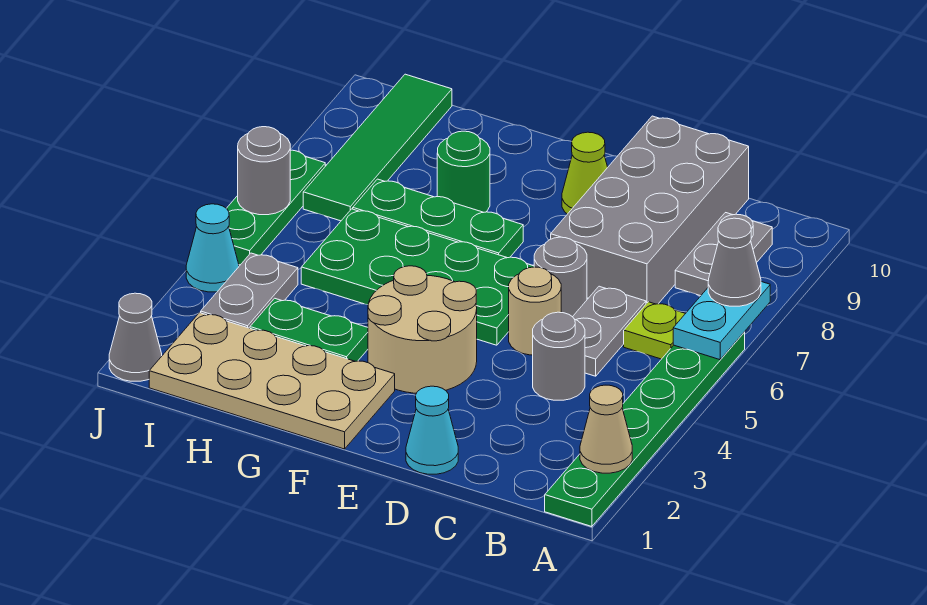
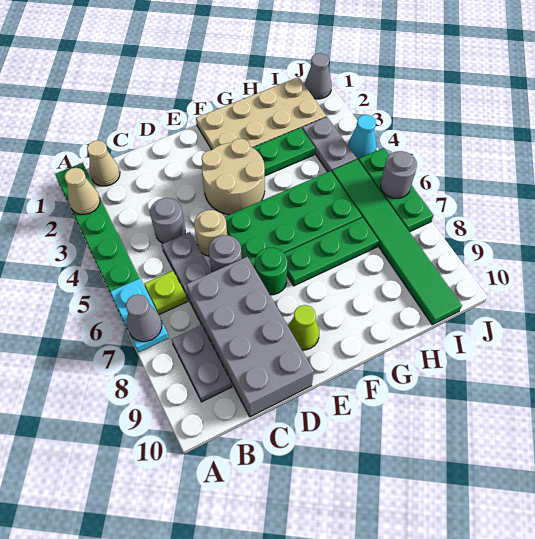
none -> tan 1x1 cone [87,140,120,186]
cyan 1x1 cone [406,386,458,474] -> none
green 1x1 round brick [437,131,490,212] -> green 1x1 round brick moved to [255,248,287,295]
green 1x4 tile [303,74,452,221] -> green 1x6 tile [332,159,462,325]

